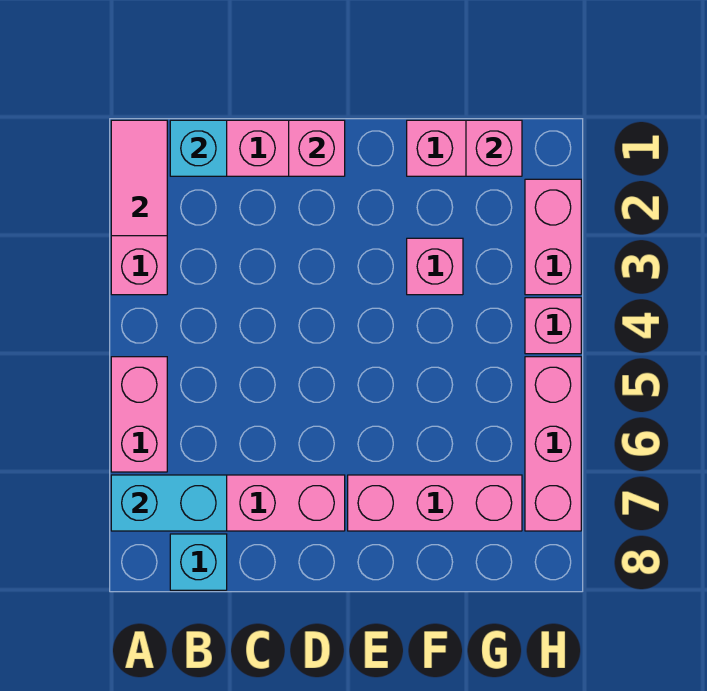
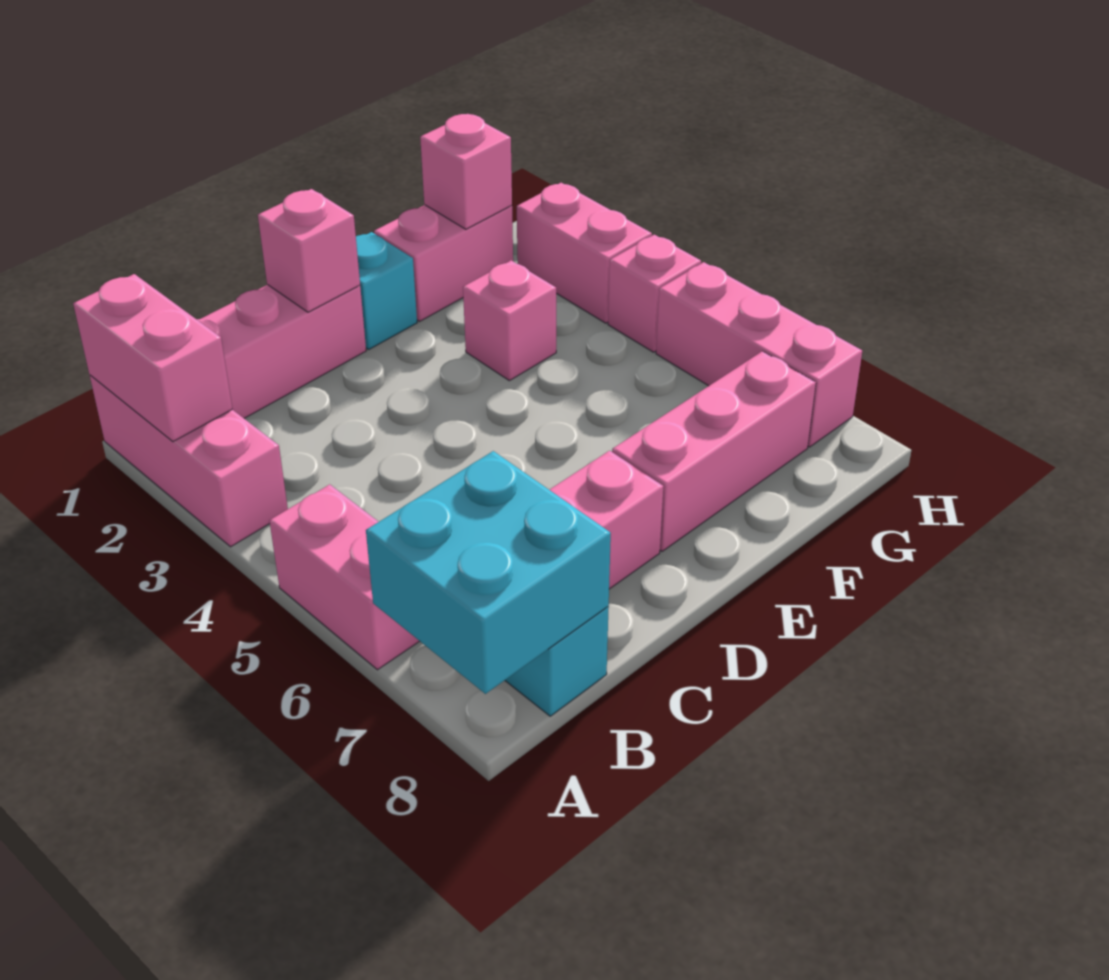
pink 1x2 tile [111,120,167,236] -> pink 1x2 brick [73,274,233,441]
cyan 1x2 brick [111,475,227,531] -> cyan 2x2 brick [366,451,611,694]
cyan 1x1 brick [170,120,227,176] -> cyan 1x1 brick moved to [356,232,417,349]

